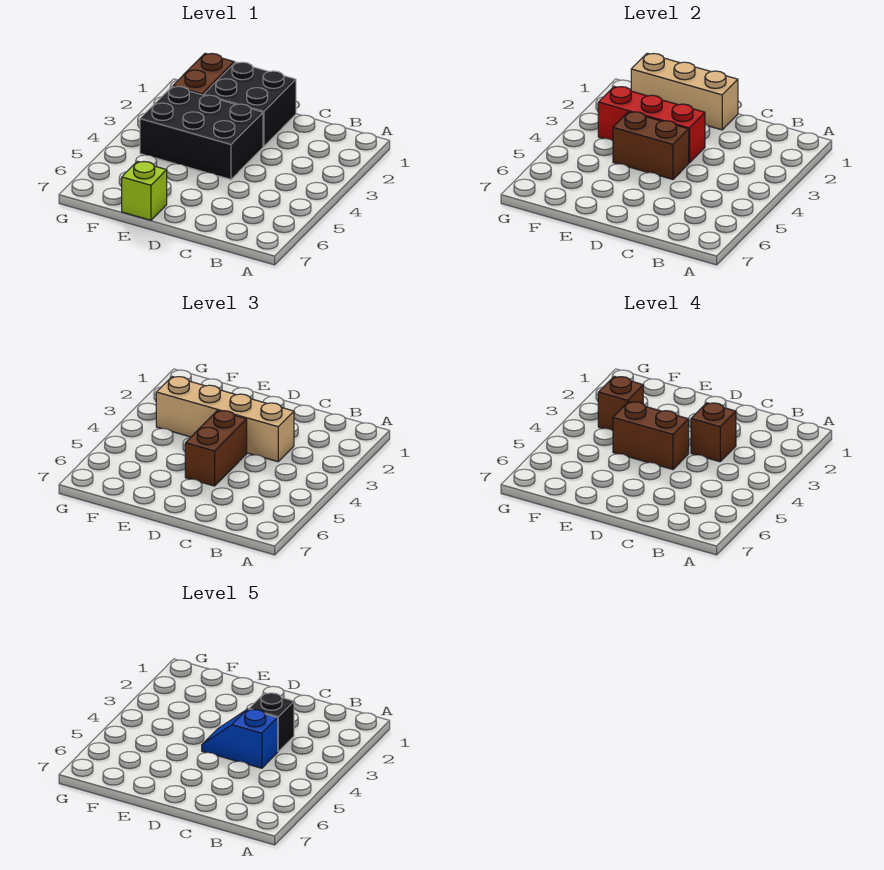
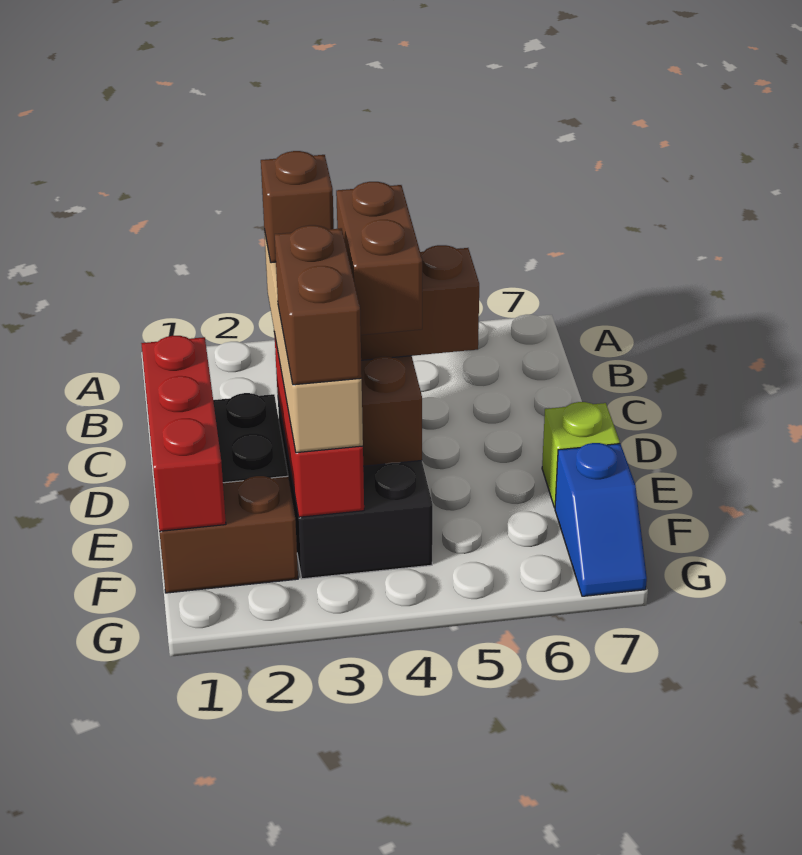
black 1x1 brick [249,693,294,751] -> none
blue 1x2 slope [202,709,278,768] -> blue 1x2 slope moved to [555,443,647,596]
tan 1x3 brick [631,53,738,130] -> red 1x3 brick [141,336,226,531]
brown 1x1 brick [598,376,643,431] -> brown 1x2 brick [275,225,362,385]

